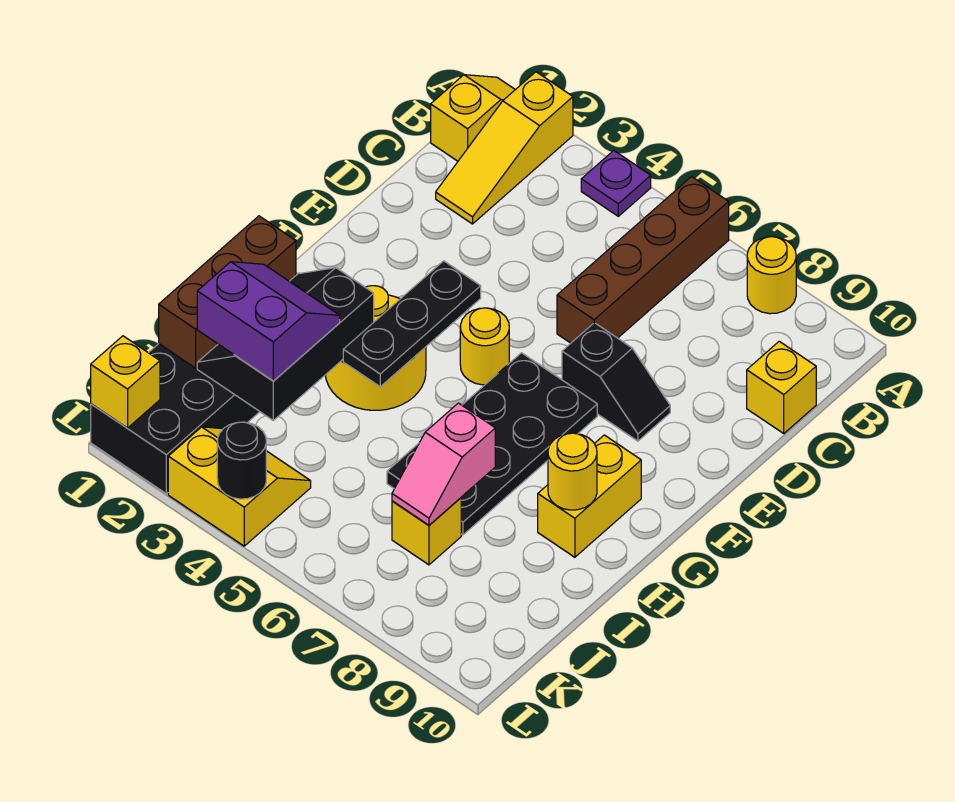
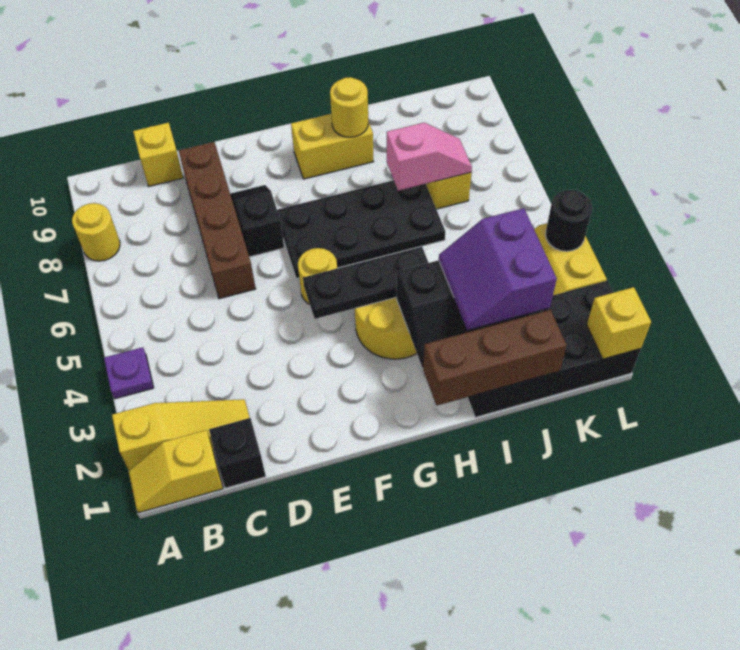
brown 1x4 brick [557,177,729,343] -> brown 1x4 brick turned to [179,142,256,299]
none -> black 1x1 brick [209,418,266,488]

